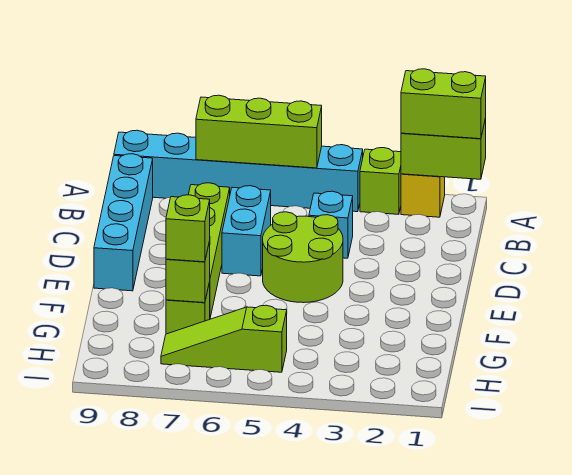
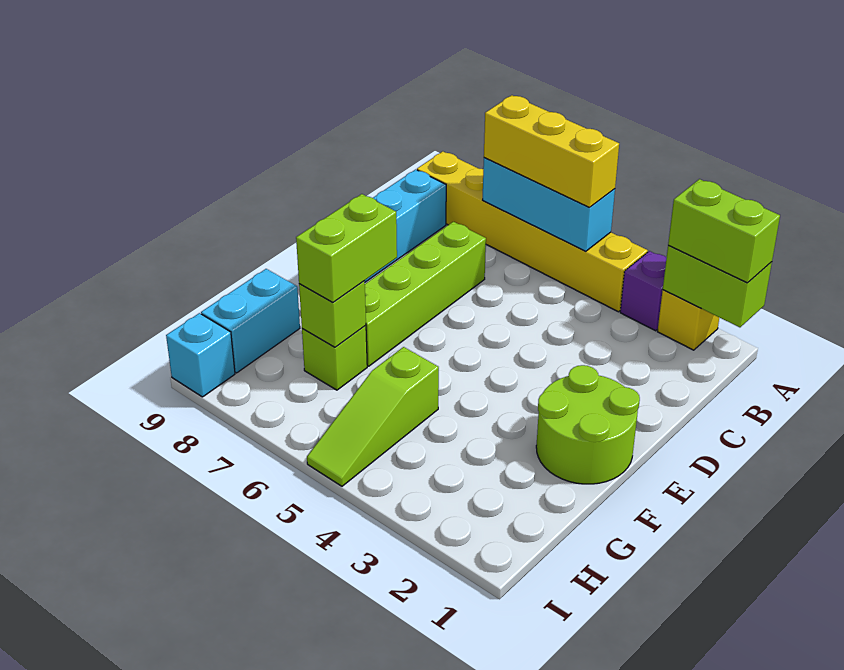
lime 1x1 brick [360,148,401,214] -> purple 1x1 brick [620,251,667,331]
cyan 1x6 brick [114,130,363,212] -> yellow 1x6 brick [417,151,648,312]
lime 1x3 brick [196,95,322,168] -> cyan 1x3 brick [483,158,615,252]
none -> yellow 1x3 brick [484,95,619,207]
cyan 1x1 brick [309,191,353,258] -> cyan 1x1 brick moved to [166,313,235,397]
cyan 1x2 brick [222,186,271,276] -> cyan 1x2 brick moved to [201,269,300,373]
lime 2x2 round brick [263,212,343,303] -> lime 2x2 round brick moved to [536,365,640,484]
lime 1x1 brick [166,195,210,262] -> lime 1x2 brick [296,194,397,302]
lime 1x3 slope [161,305,287,372] -> lime 1x3 slope turned to [307,347,439,486]

